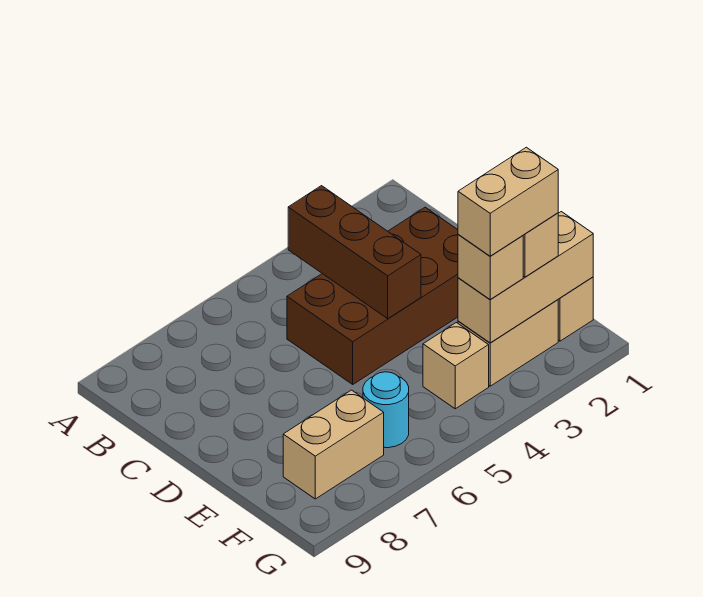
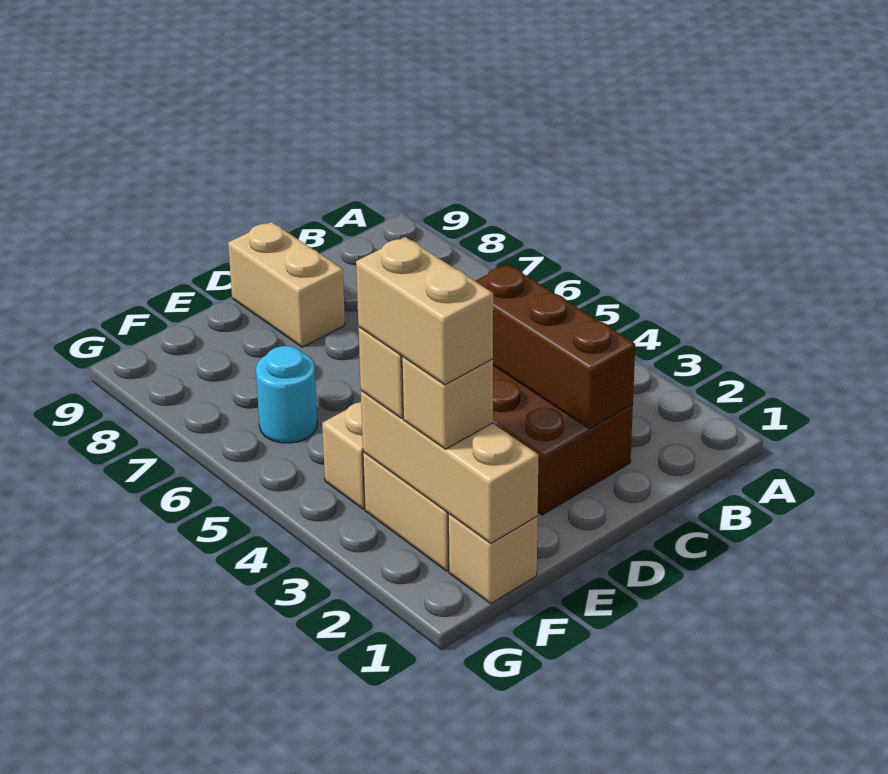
brown 1x3 brick [288,186,421,319] -> brown 1x3 brick turned to [475,264,635,429]
tan 1x2 brick [283,390,384,499] -> tan 1x2 brick moved to [228,222,345,347]

